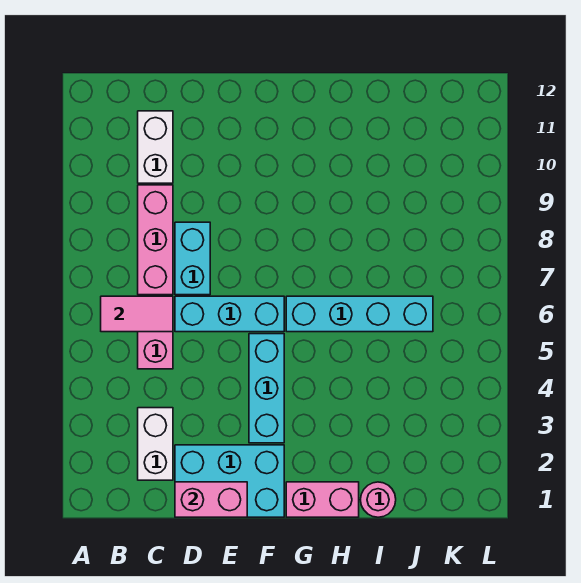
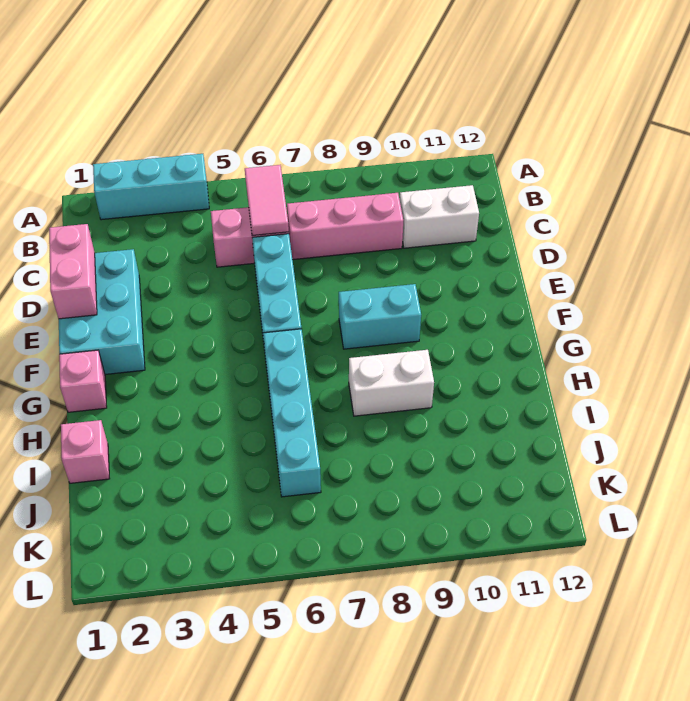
white 1x2 brick [138,408,173,480] -> white 1x2 brick moved to [349,350,434,416]
cyan 1x2 brick [175,222,210,295] -> cyan 1x2 brick moved to [339,284,421,349]
cyan 1x3 brick [249,334,284,443] -> cyan 1x3 brick moved to [93,154,209,220]
pink 1x2 brick [286,482,359,517] -> pink 1x1 brick [59,350,107,412]
pink 1x1 round brick [360,482,396,517] -> pink 1x1 brick [61,420,109,483]

